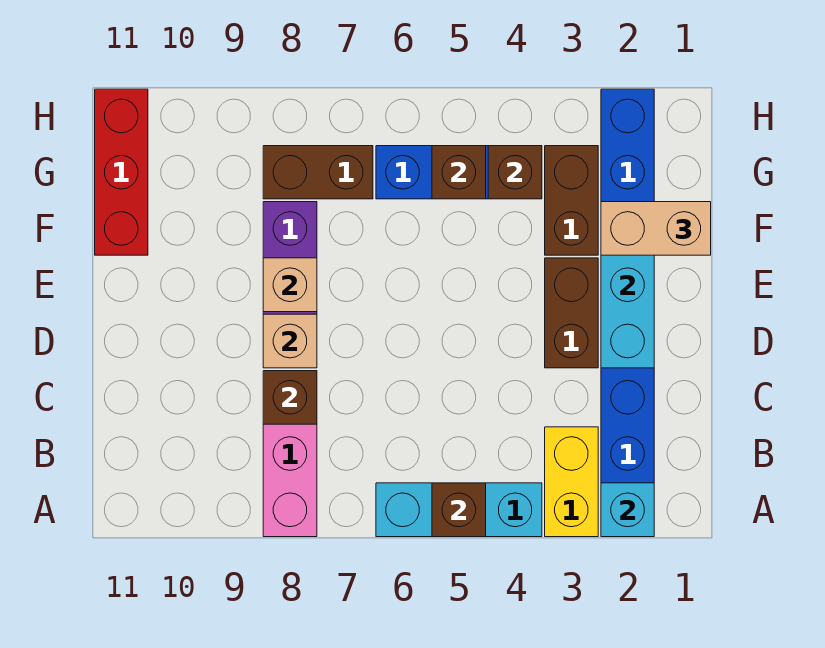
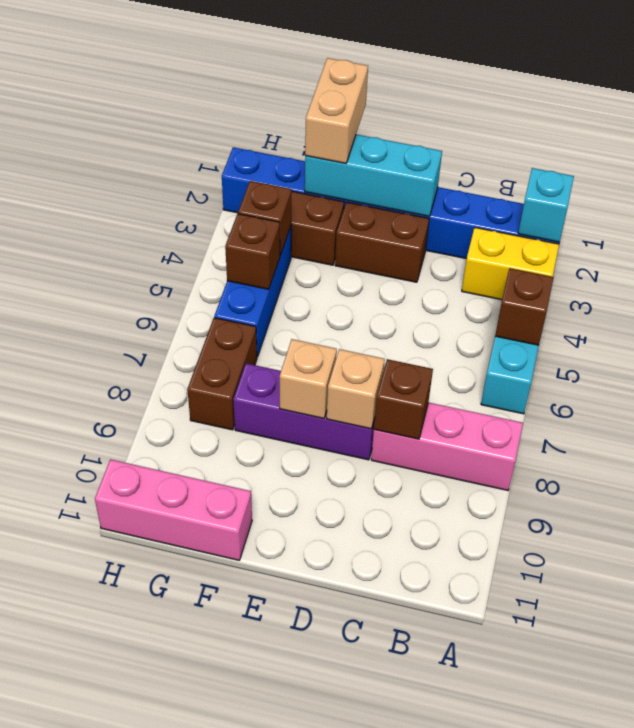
red 1x3 brick [95,89,148,255] -> pink 1x3 brick [95,459,252,560]

